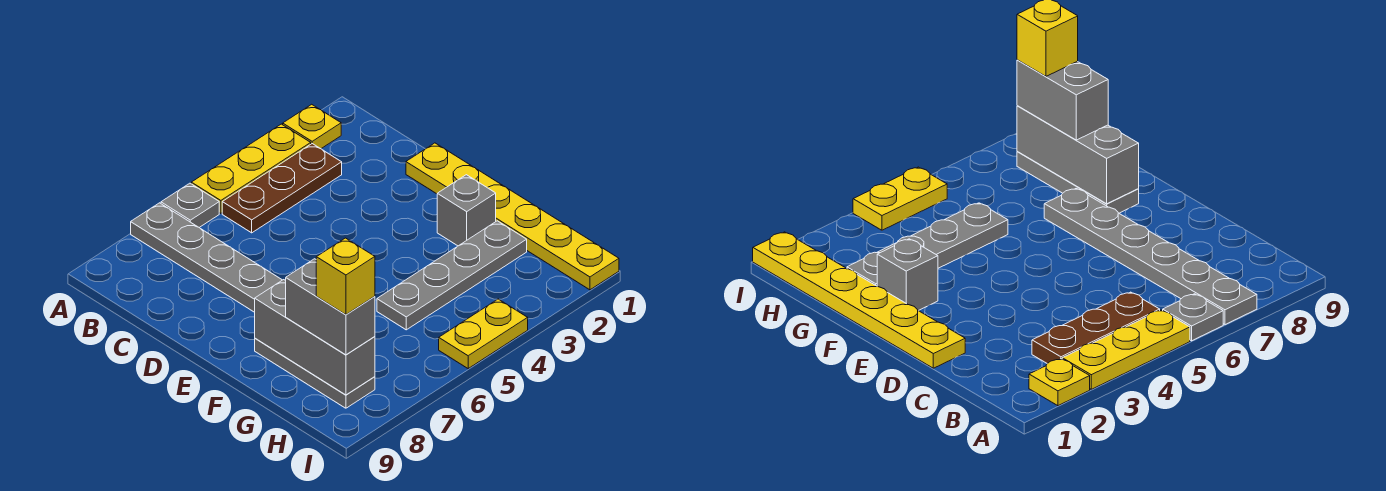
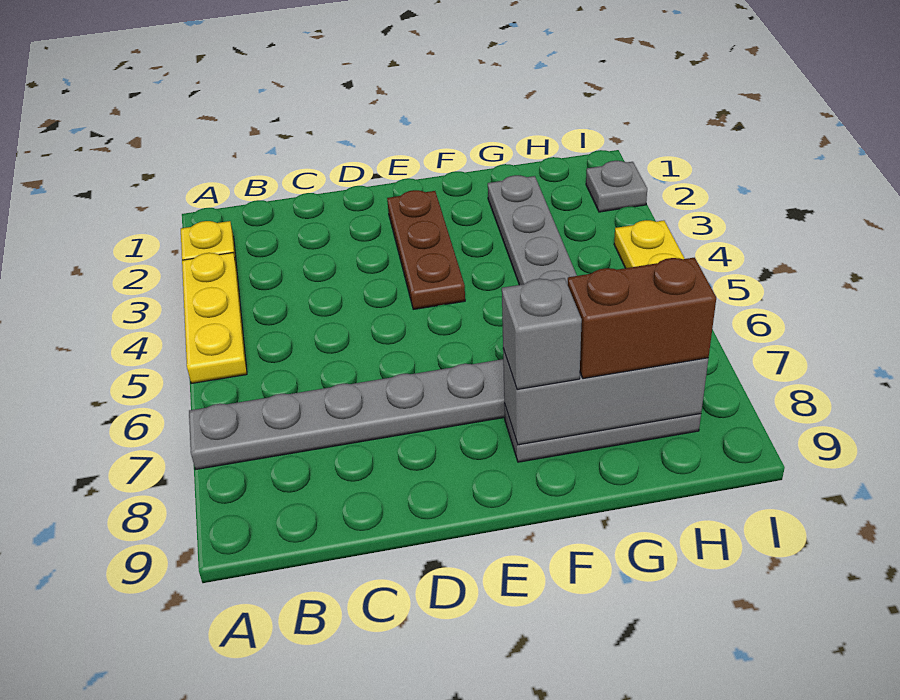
grey 1x1 plate [161,183,219,228] -> grey 1x1 plate moved to [586,161,647,212]
brown 1x3 plate [222,144,342,233] -> brown 1x3 plate moved to [387,190,465,309]
yellow 1x6 plate [406,143,619,290] -> none
grey 1x1 brick [437,175,496,246] -> grey 1x1 brick moved to [502,278,582,390]
grey 1x2 brick [286,259,375,355] -> brown 1x2 brick [568,258,716,379]
yellow 1x1 brick [316,238,375,315] -> none

